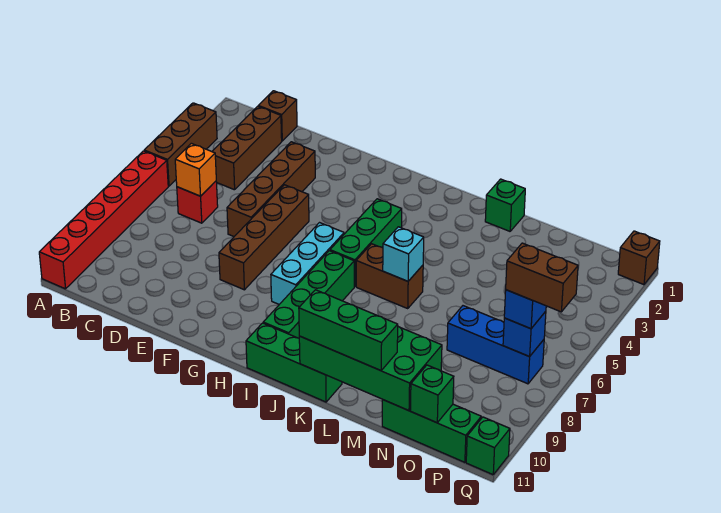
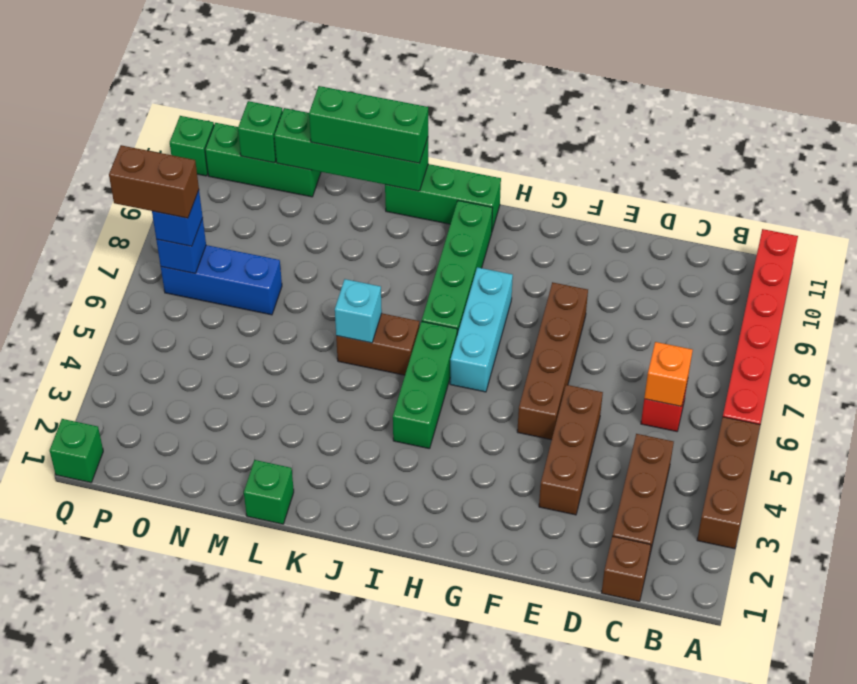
brown 1x4 brick [227,142,315,236] -> brown 1x3 brick [539,385,603,515]
green 2x4 brick [299,327,442,411] -> green 1x4 brick [274,108,428,191]
brown 1x1 brick [618,231,660,285] -> green 1x1 brick [50,419,103,483]

